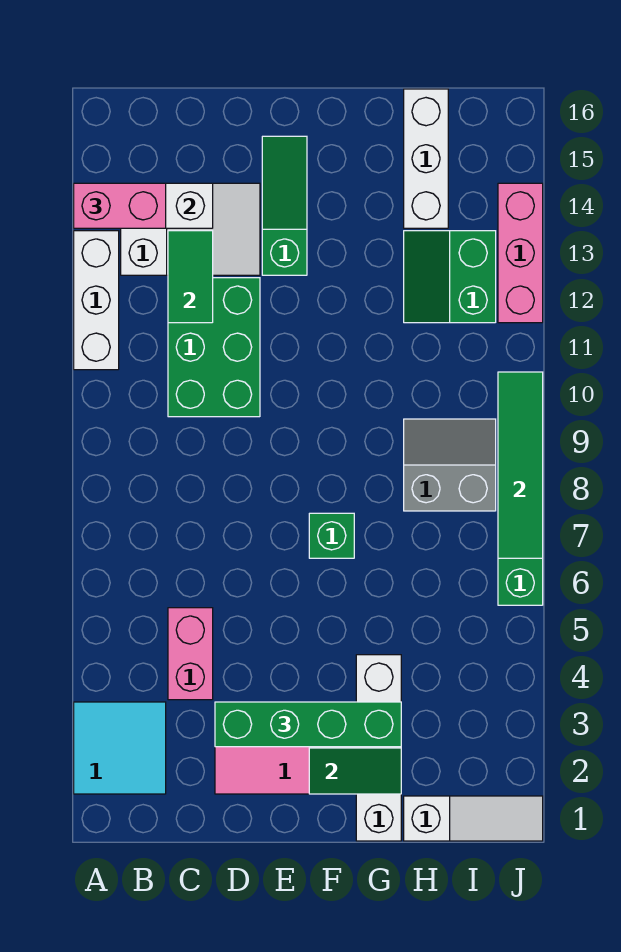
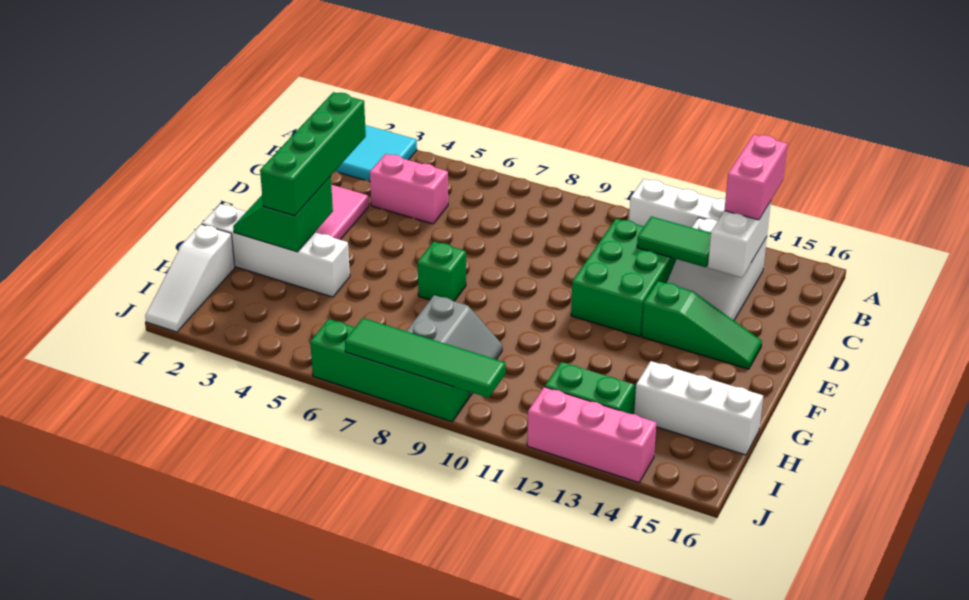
green 2x3 brick [168,278,260,417] -> green 2x3 brick turned to [571,219,676,337]

